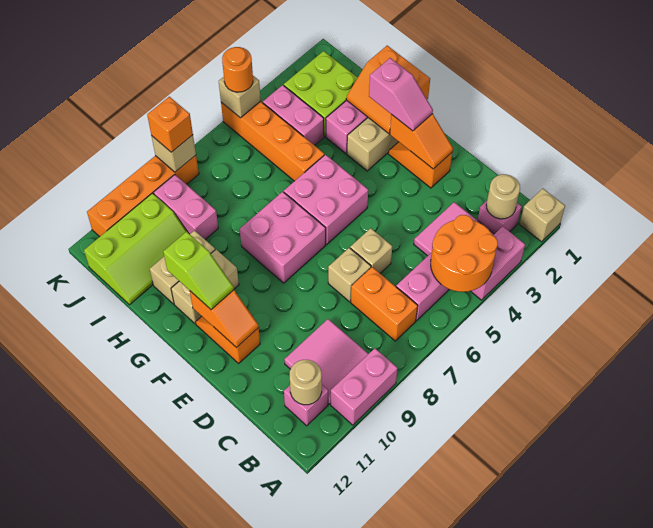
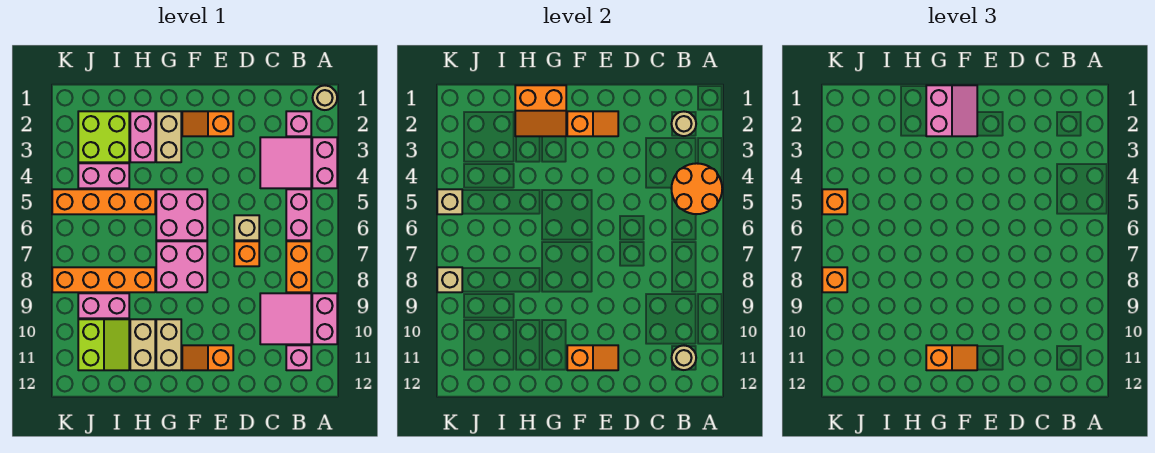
tan 1x1 brick [520,188,565,242] -> tan 1x1 round brick [313,86,337,110]
orange 1x2 brick [351,267,418,341] -> orange 1x2 brick turned to [286,241,311,292]
tan 1x1 brick [328,248,371,302] -> orange 1x1 brick [234,241,259,266]
pink 1x2 slope [369,58,433,131] -> pink 2x2 slope [926,85,977,136]
lime 1x2 slope [163,232,234,310] -> orange 1x2 slope [926,345,977,370]
lime 2x3 slope [84,193,187,305] -> lime 2x2 slope [78,319,129,370]
orange 1x1 round brick [222,47,253,92] -> orange 1x1 brick [822,189,847,214]
orange 1x4 brick [87,155,199,237] -> orange 1x4 brick turned to [52,267,155,292]

